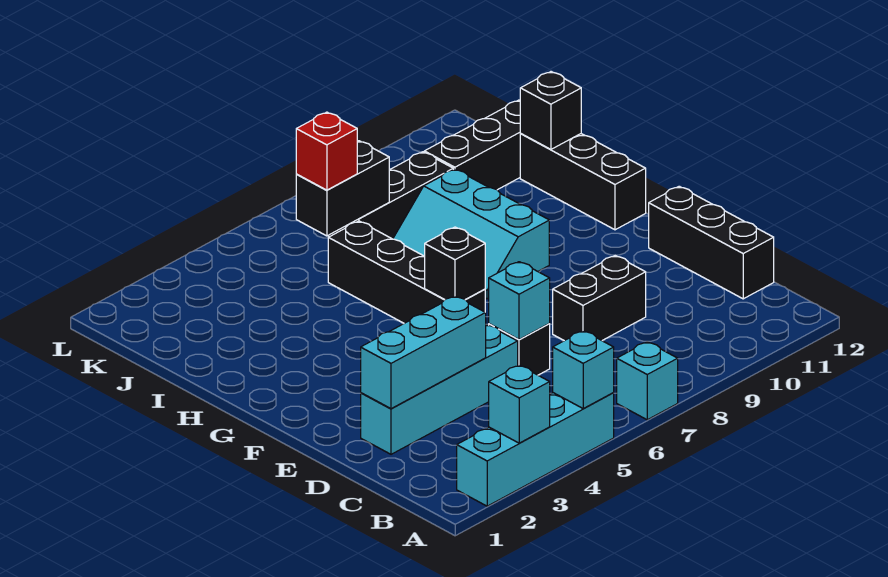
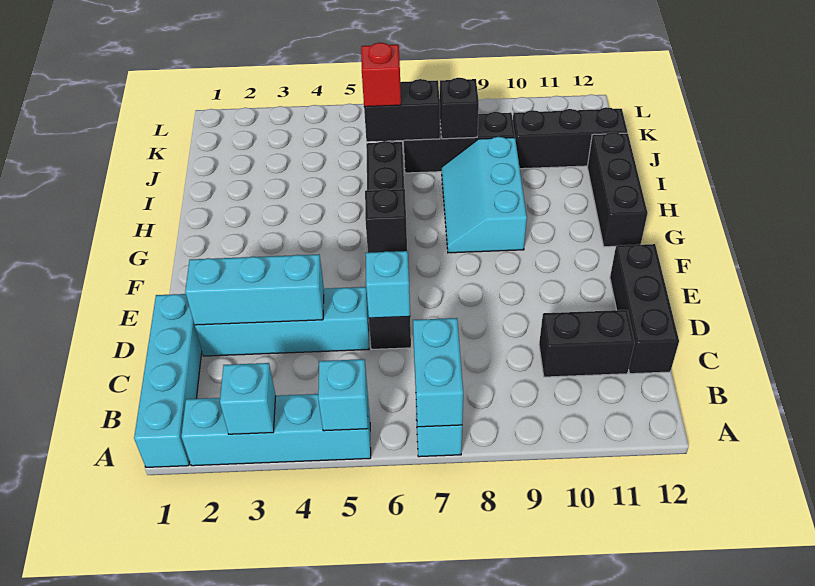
none -> cyan 1x4 brick [134,294,202,467]
none -> cyan 1x2 brick [413,318,463,427]
black 1x2 brick [553,256,646,341] -> black 1x2 brick moved to [539,310,635,377]
black 1x1 brick [520,72,581,149] -> black 1x1 brick moved to [440,78,479,139]

